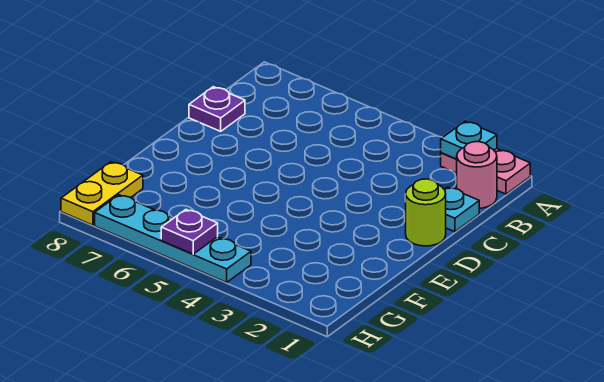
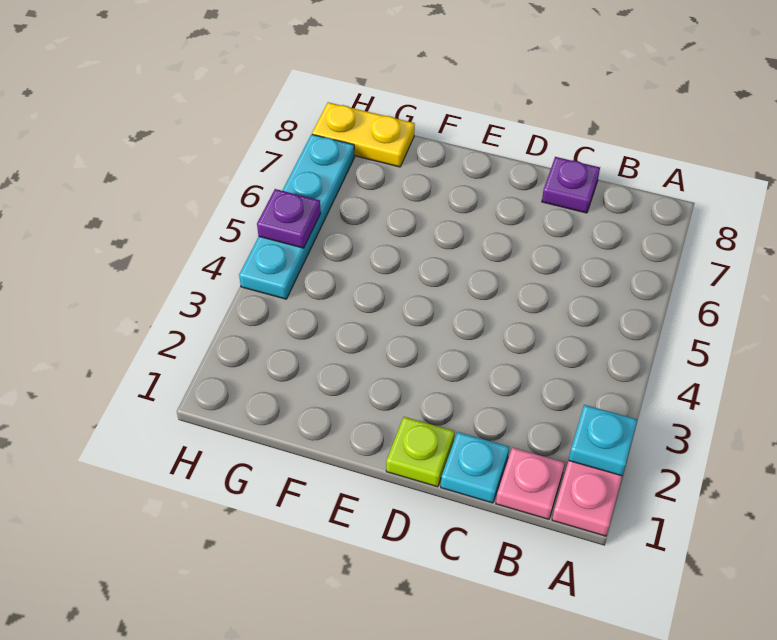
pink 1x1 round brick [456,142,497,208] -> pink 1x1 plate [496,448,565,519]
lime 1x1 round brick [406,179,446,246] -> lime 1x1 plate [386,417,455,487]

